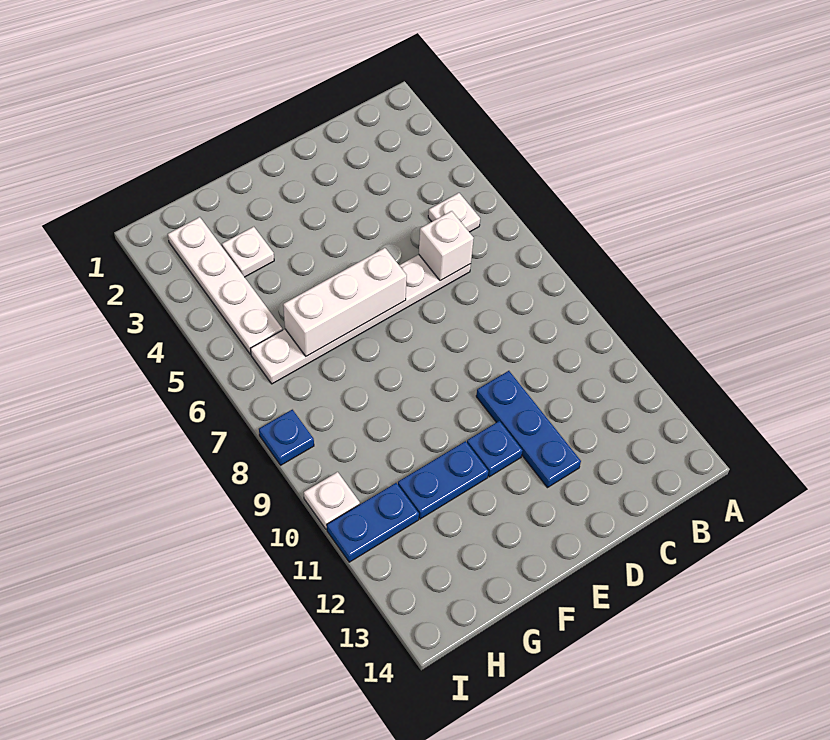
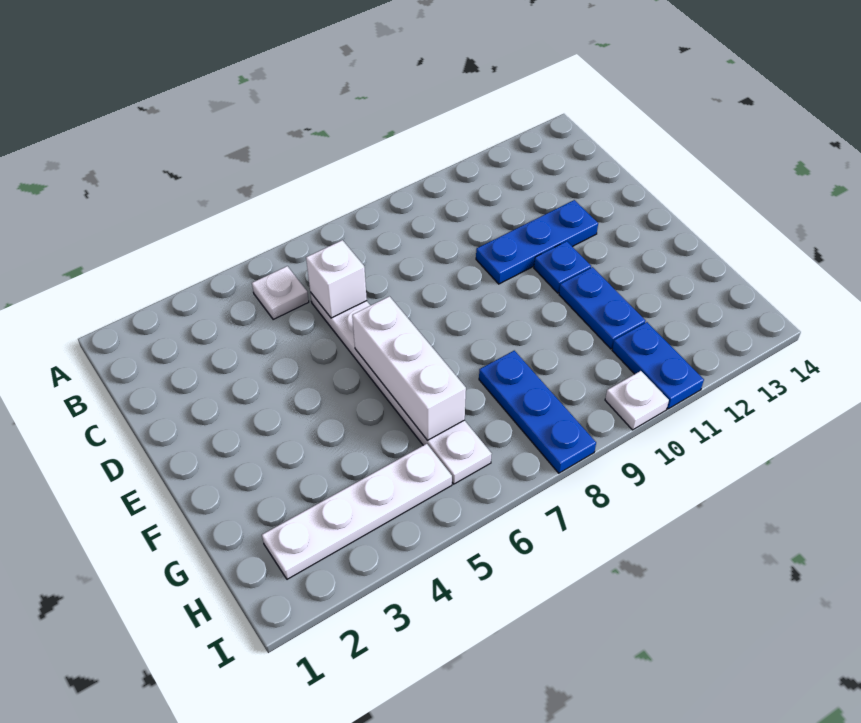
white 1x1 plate [222,227,274,277] -> none
blue 1x1 plate [259,410,314,465] -> blue 1x3 plate [479,351,596,473]

